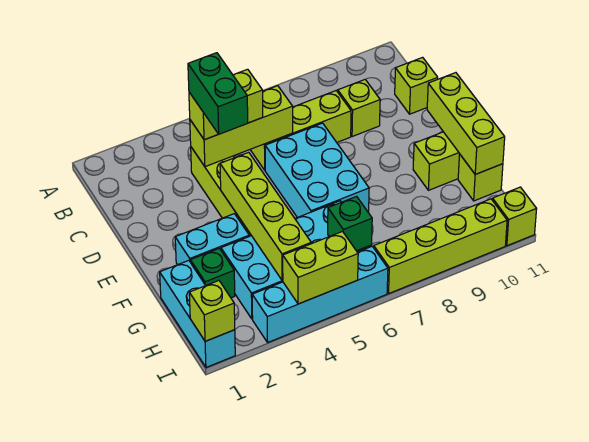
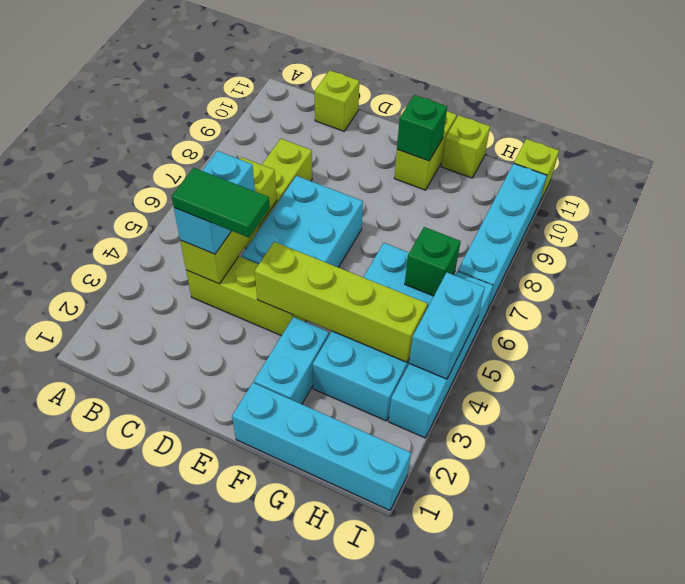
lime 1x2 brick [189,69,263,140] -> cyan 1x2 brick [174,151,255,254]
green 1x2 brick [188,53,248,134] -> green 1x2 tile [172,168,270,238]
lime 1x1 brick [338,80,380,137] -> none
cyan 2x3 brick [265,123,369,218] -> cyan 2x3 brick turned to [242,176,363,267]
lime 1x3 brick [427,73,505,174] -> none
cyan 1x3 brick [160,260,235,367] -> cyan 1x4 brick [232,383,411,510]
green 1x1 brick [190,248,235,298] -> green 1x1 brick moved to [397,95,447,161]
lime 1x1 brick [189,281,235,341] -> none
lime 1x2 brick [283,232,358,304] -> cyan 1x2 brick [409,273,485,379]
lime 1x4 brick [374,199,507,293] -> cyan 1x4 brick [458,164,547,310]

